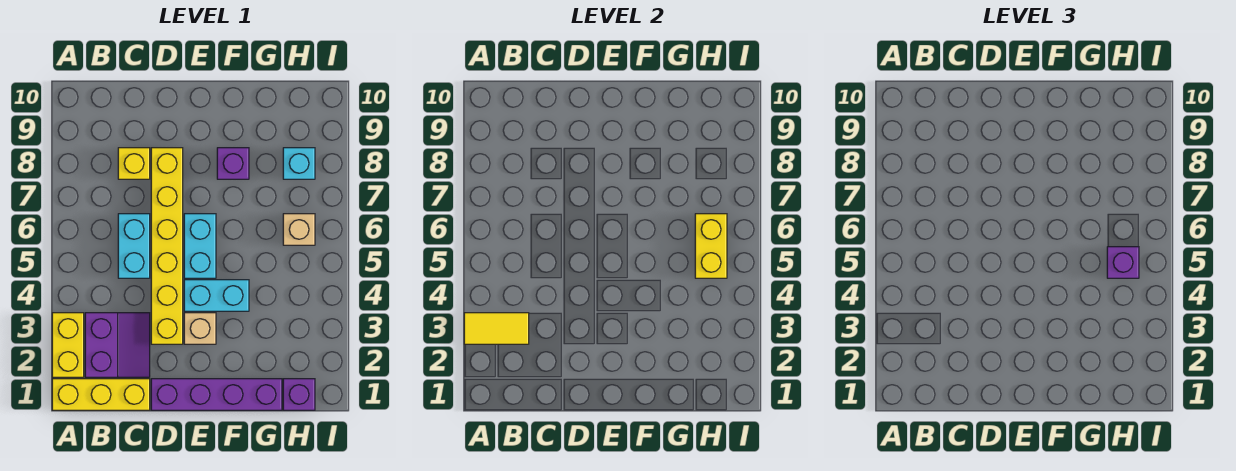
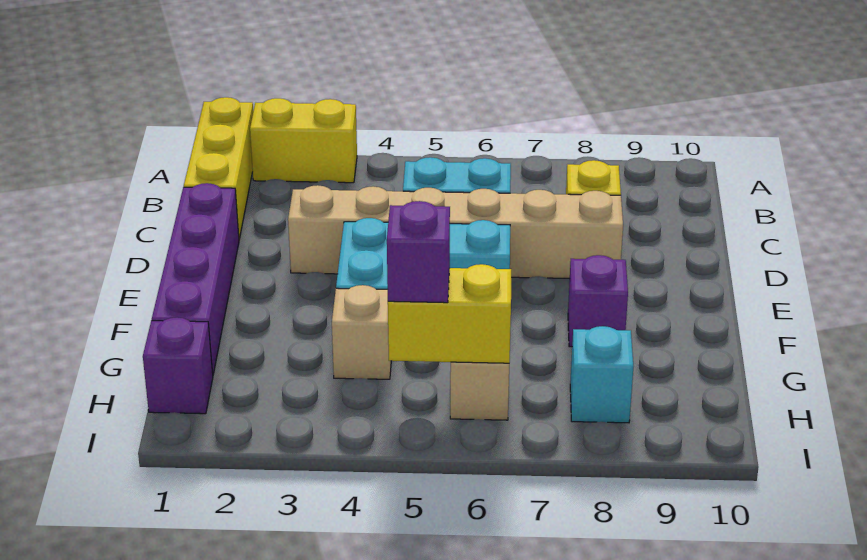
yellow 1x2 tile [464,313,529,344] -> none
purple 2x2 slope [85,313,150,377] -> none
yellow 1x6 brick [151,148,183,344] -> tan 1x6 brick [288,185,623,279]
tan 1x1 brick [184,313,216,344] -> tan 1x1 brick moved to [332,285,391,379]

